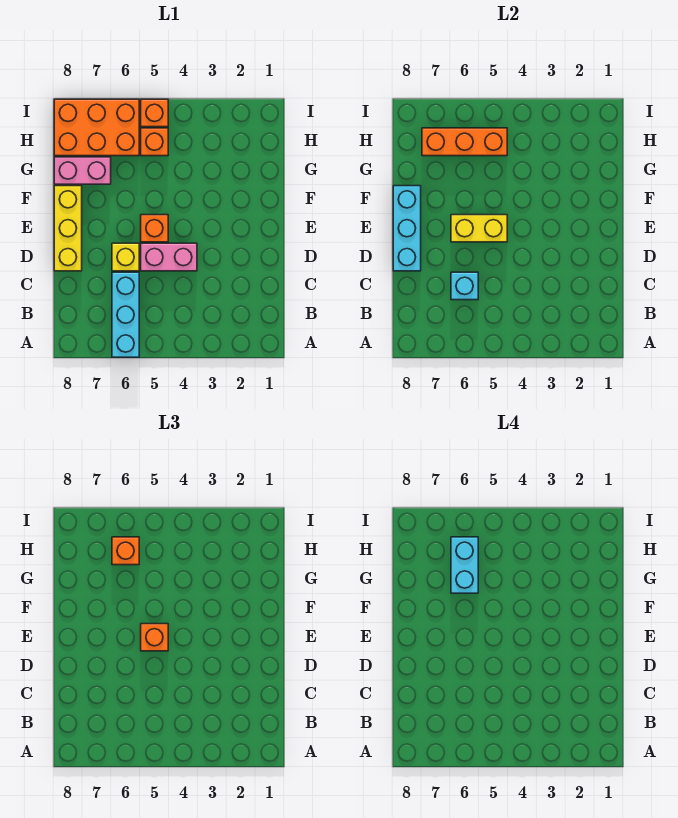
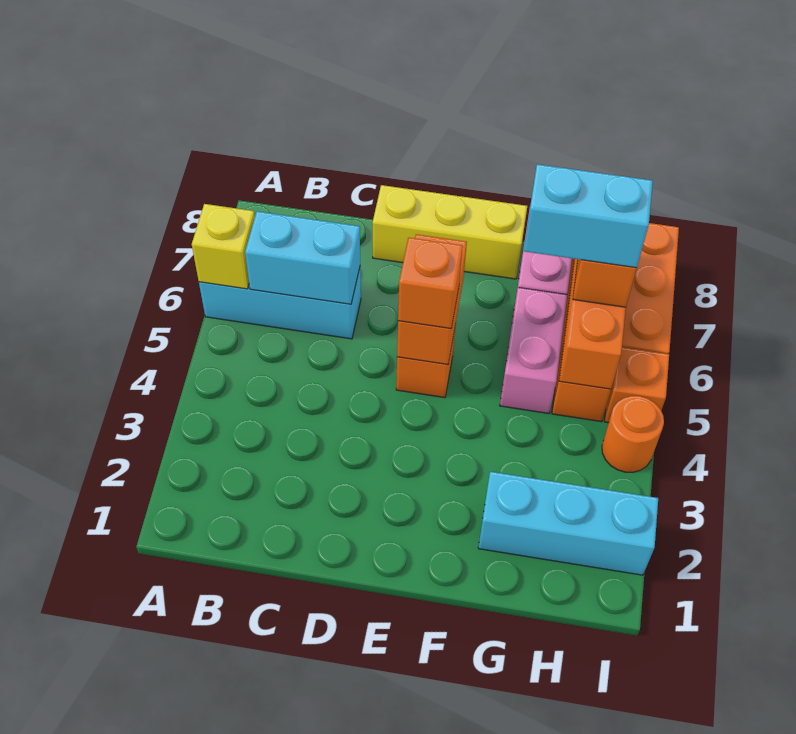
cyan 1x1 brick [451,272,478,300] -> cyan 1x2 brick [245,211,360,304]
pink 1x2 brick [141,243,197,271] -> pink 1x2 brick moved to [500,288,567,413]
yellow 1x1 brick [112,243,139,271] -> yellow 1x1 brick moved to [192,204,255,289]
cyan 1x3 brick [393,186,421,271] -> cyan 1x3 brick moved to [478,472,658,575]
yellow 1x2 brick [451,215,507,242] -> orange 1x2 brick [397,234,467,365]
none -> orange 1x1 round brick [602,396,664,472]

